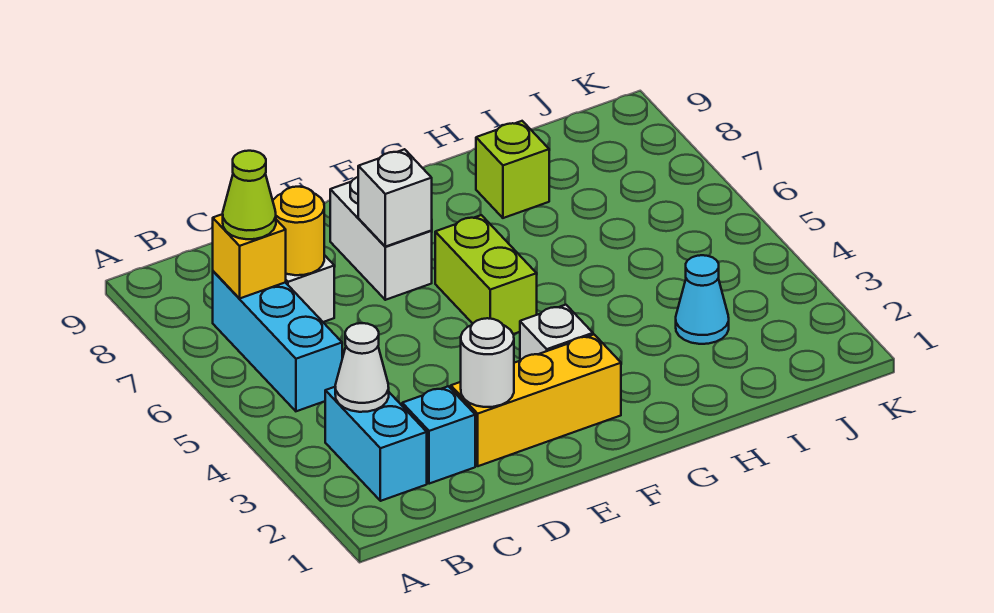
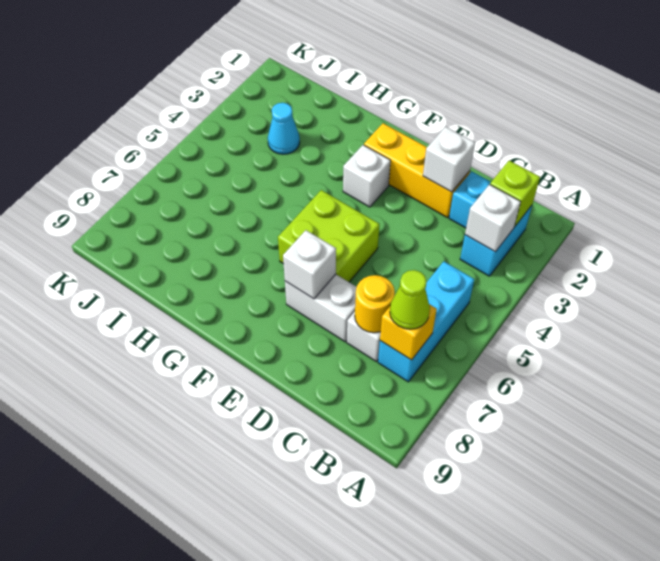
white 1x1 cone [335,323,389,412] -> white 1x1 brick [465,184,521,252]
white 1x1 round brick [461,318,514,407] -> white 1x1 brick [423,127,475,192]
white 1x2 brick [330,177,432,300] -> white 1x2 brick turned to [285,274,357,342]
lime 1x2 brick [435,215,537,334] -> lime 2x2 brick [278,190,379,282]
lime 1x1 brick [476,121,549,218] -> lime 1x1 brick moved to [490,161,540,227]

